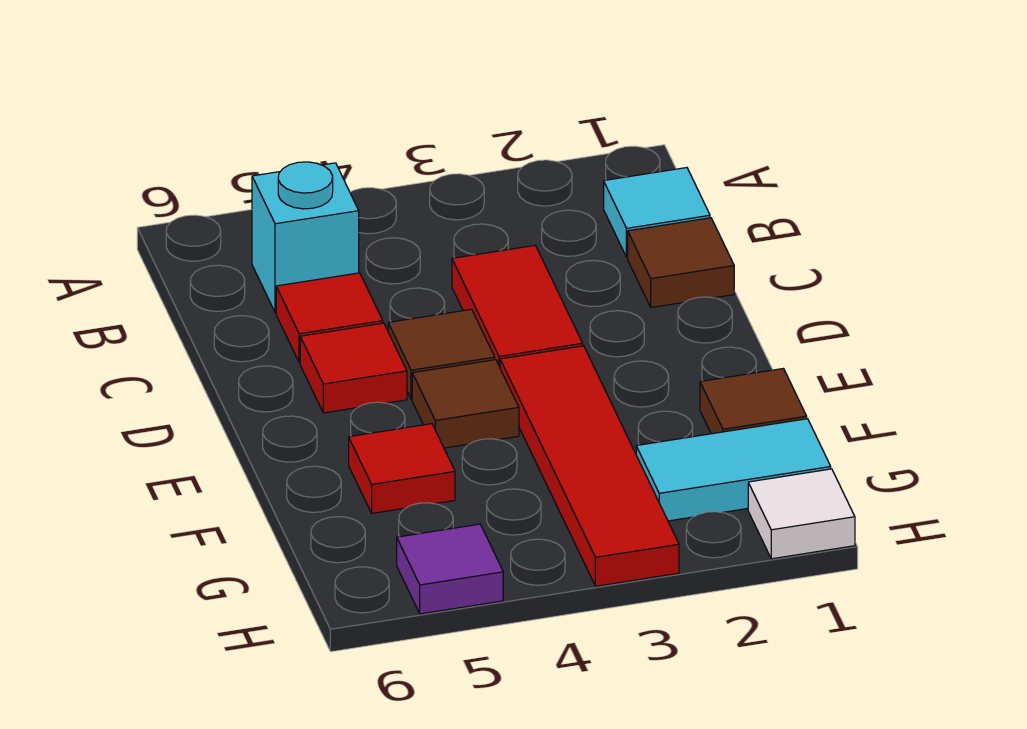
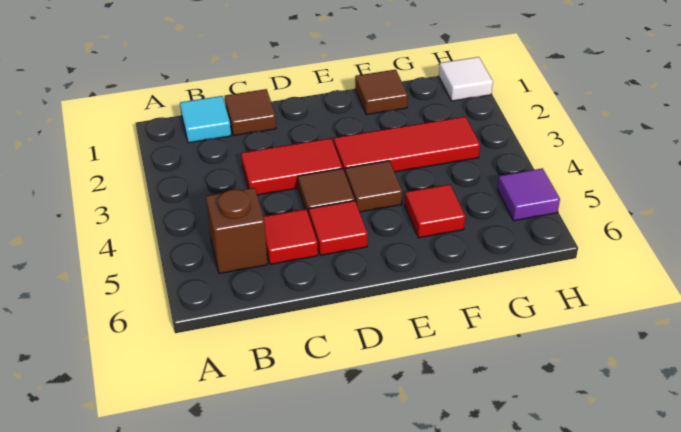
cyan 1x1 brick [252,162,359,313] -> brown 1x1 brick [206,188,267,274]
red 1x4 tile [500,346,679,586] -> red 1x3 tile [334,117,480,172]
cyan 1x2 tile [636,419,831,521] -> none

